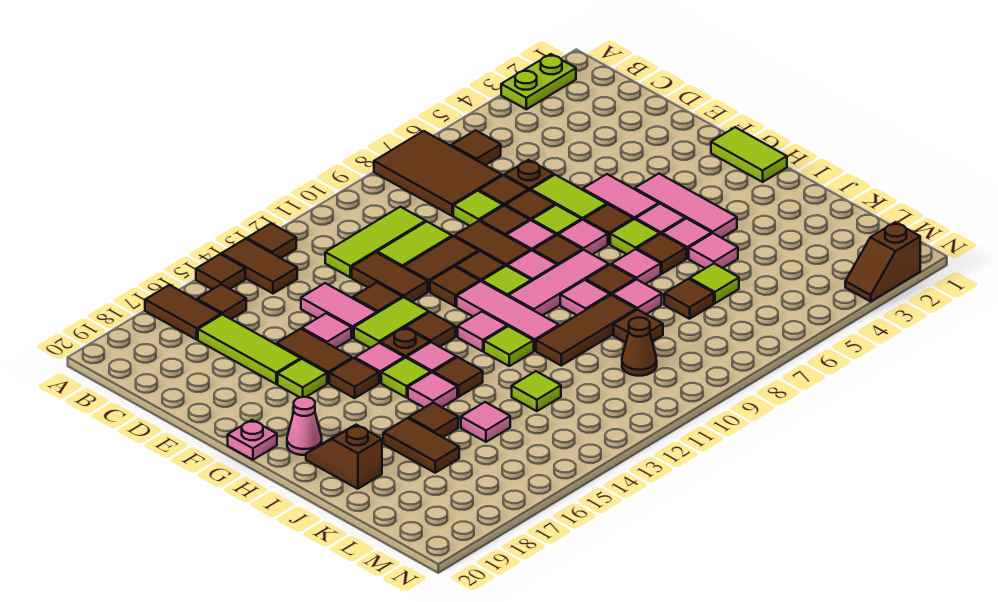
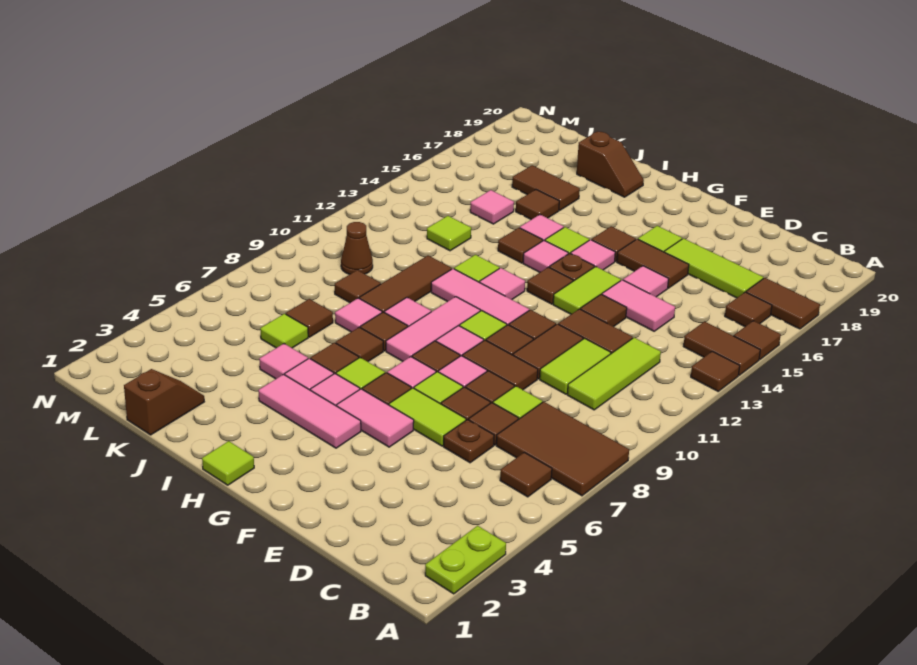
lime 1x2 tile [711,127,787,182] -> lime 1x1 tile [202,441,254,485]
pink 1x1 plate [228,420,277,460] -> none
pink 1x1 cone [287,397,322,455] -> none
pink 1x1 tile [611,249,661,284] -> brown 1x1 tile [336,327,383,362]
brown 1x2 slope [845,222,920,301] -> brown 1x2 slope moved to [124,369,204,435]

